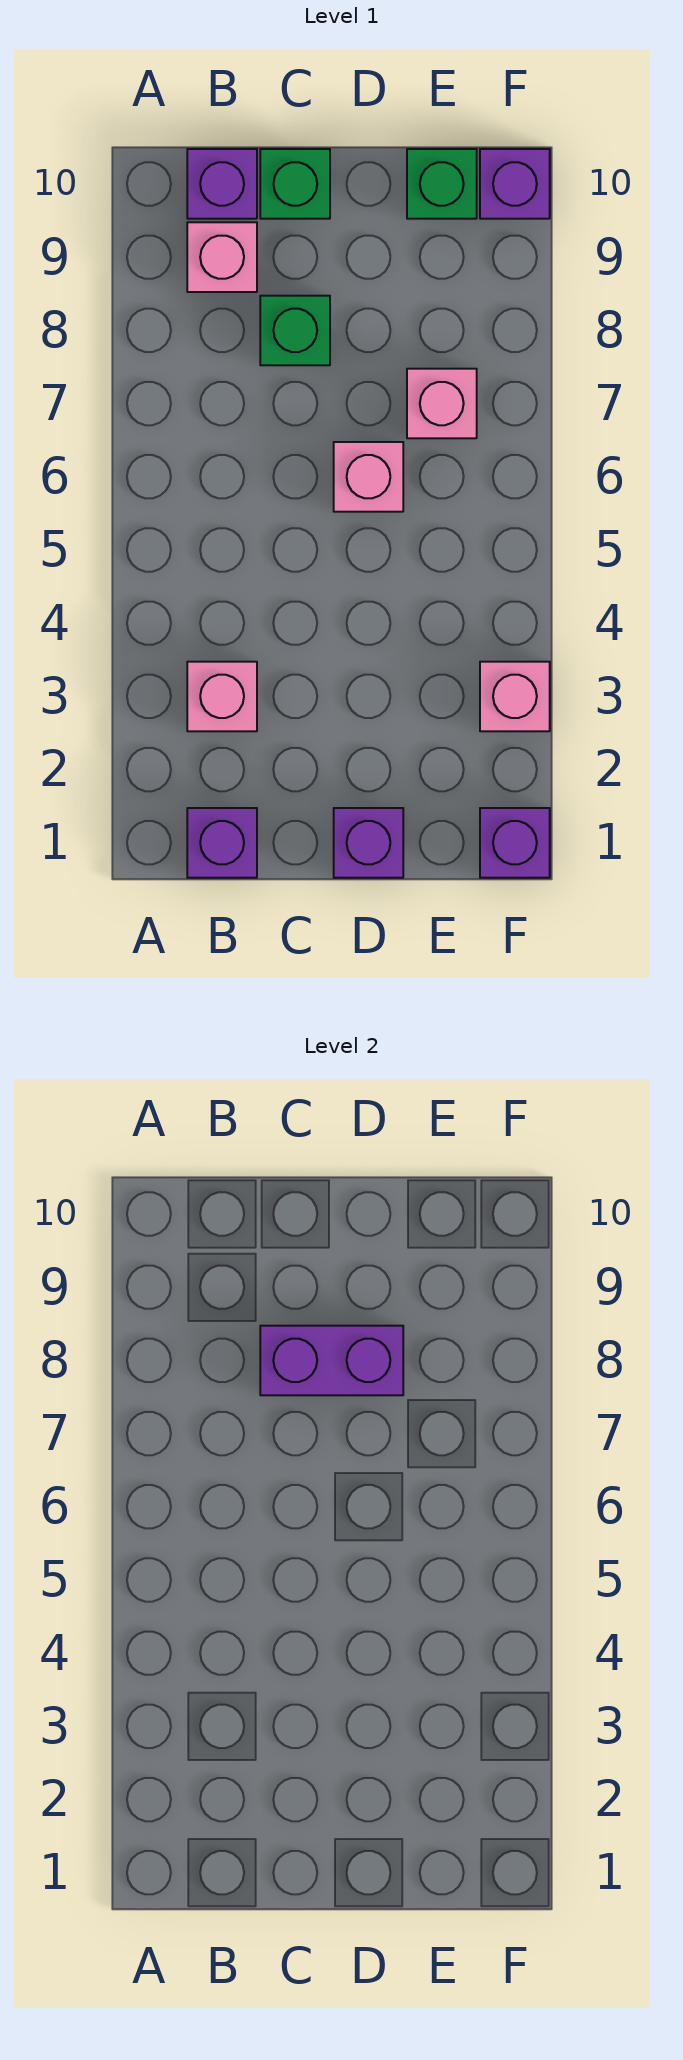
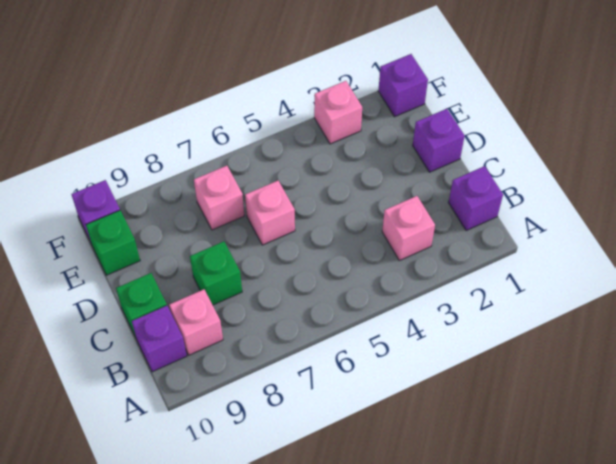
purple 1x2 brick [260,1326,403,1395] -> none

